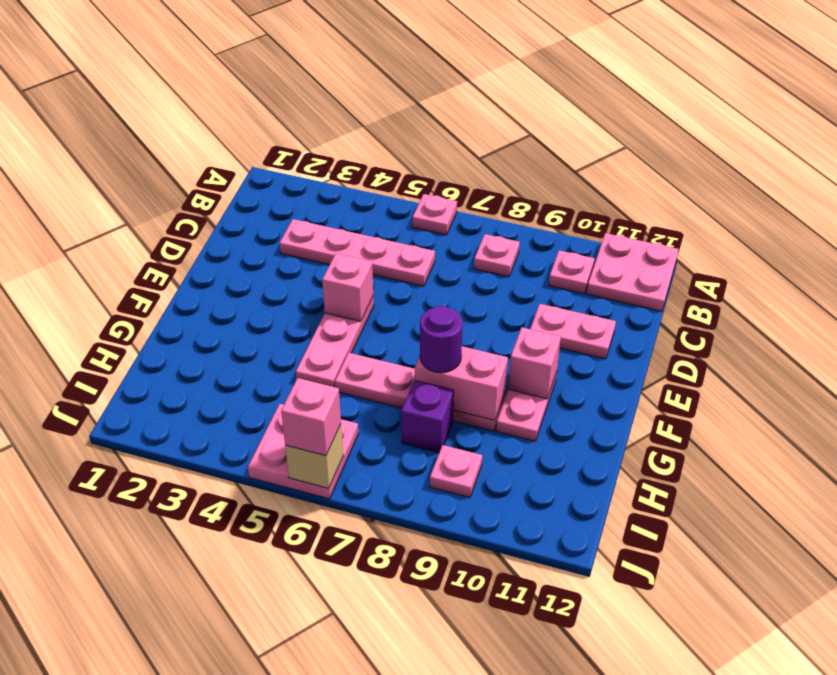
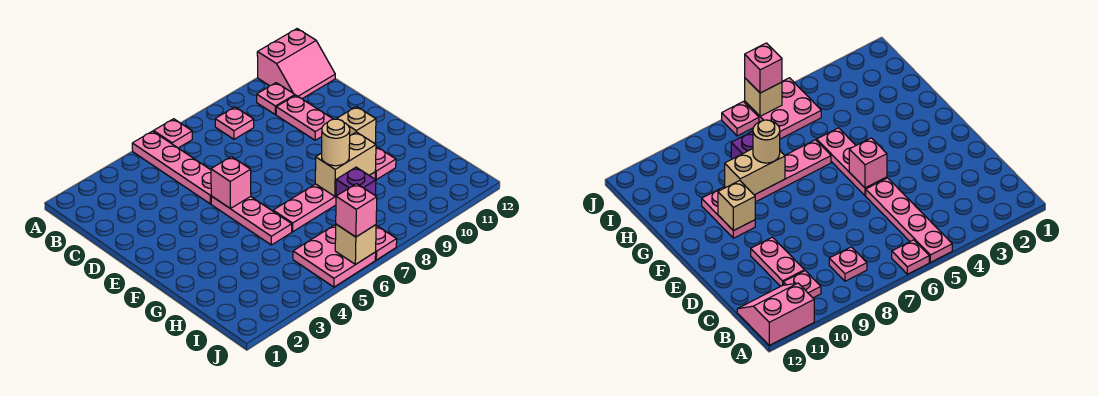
pink 2x2 plate [587,233,679,311] -> pink 2x2 slope [257,29,335,99]
pink 1x4 plate [279,219,435,286] -> pink 1x4 plate turned to [132,131,211,204]
pink 1x2 plate [530,304,616,359] -> pink 1x2 plate turned to [276,95,333,140]
pink 1x1 brick [508,327,561,399] -> tan 1x1 brick [337,107,376,144]
pink 1x2 brick [415,346,508,420] -> tan 1x2 brick [315,132,376,196]
purple 1x1 round brick [420,306,463,373] -> tan 1x1 round brick [322,119,350,166]
pink 1x1 plate [430,445,482,497] -> pink 1x1 plate moved to [375,225,397,260]

